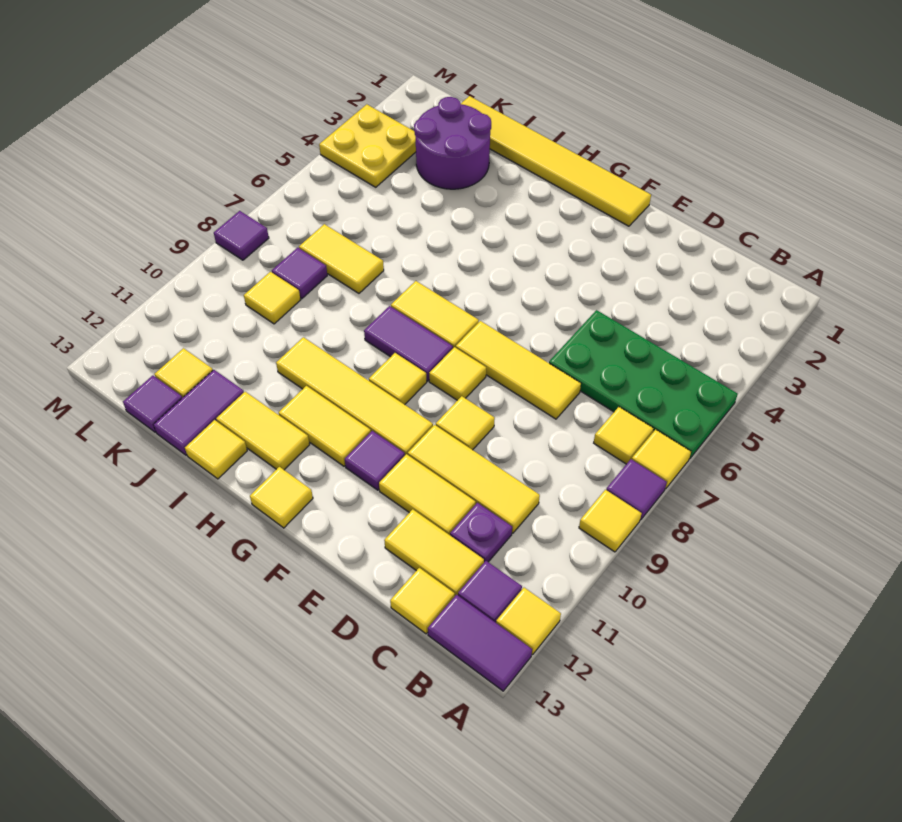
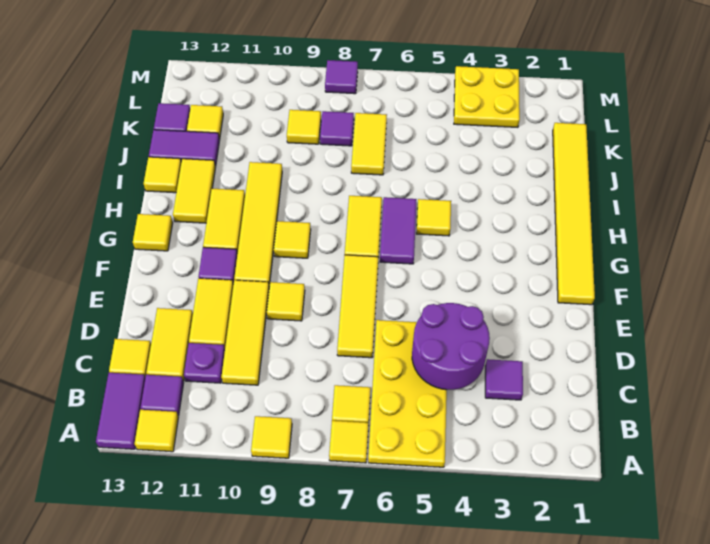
green 2x4 plate [549,310,738,459] -> yellow 2x4 plate [368,320,447,467]
purple 1x1 tile [606,459,667,520] -> purple 1x1 tile moved to [485,359,523,400]
yellow 1x1 tile [429,347,486,400] -> yellow 1x1 tile moved to [416,199,451,236]
purple 1x2 tile [364,306,453,381] -> purple 1x2 tile moved to [380,197,417,264]
purple 2x2 round brick [414,97,491,189] -> purple 2x2 round brick moved to [412,303,490,390]

